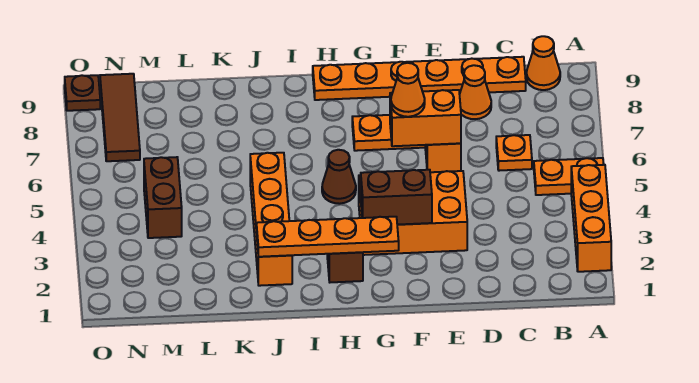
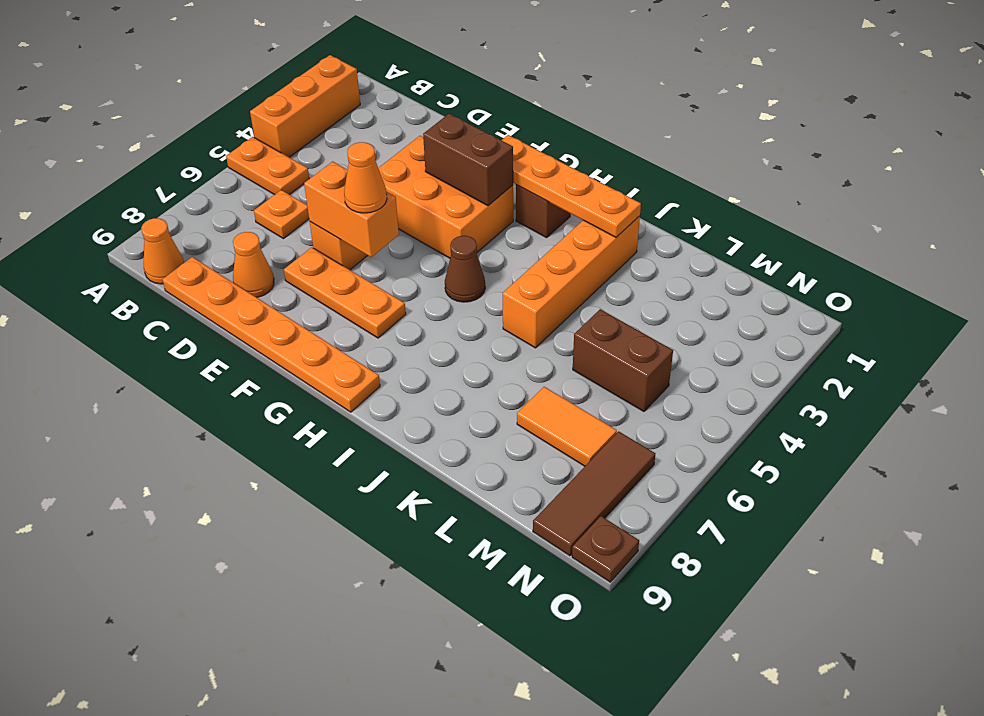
none -> orange 1x2 tile [517,387,617,466]
brown 1x2 brick [144,157,182,238] -> brown 1x2 brick turned to [573,309,673,411]

